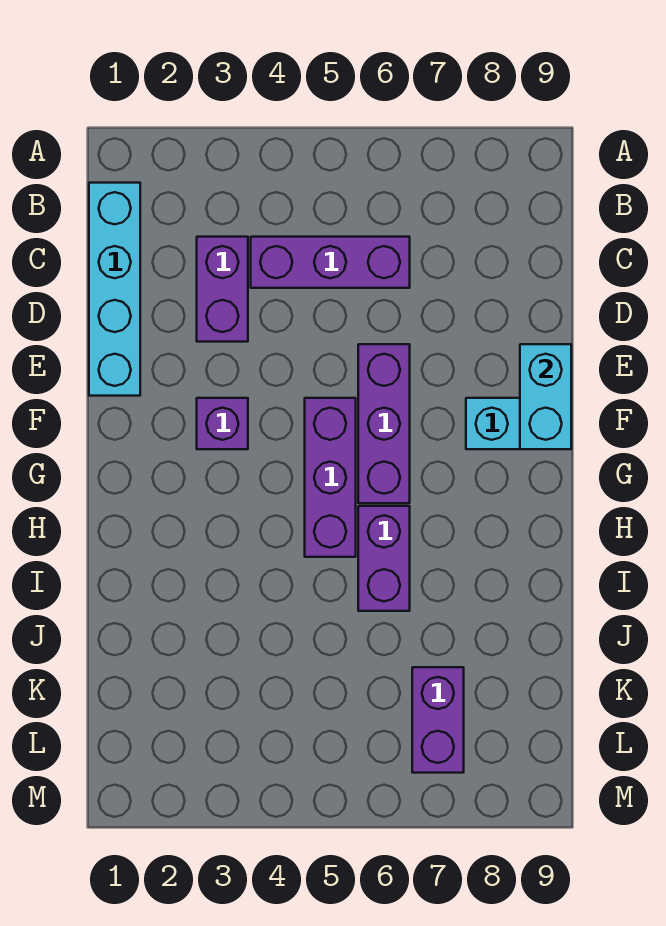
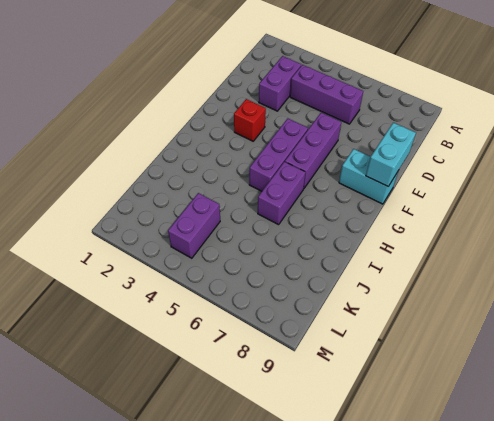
cyan 1x4 brick [89,183,140,396] -> none
purple 1x1 brick [197,398,248,449] -> red 1x1 brick [234,99,266,141]
purple 1x2 brick [412,667,464,773] -> purple 1x2 brick moved to [168,193,220,258]

